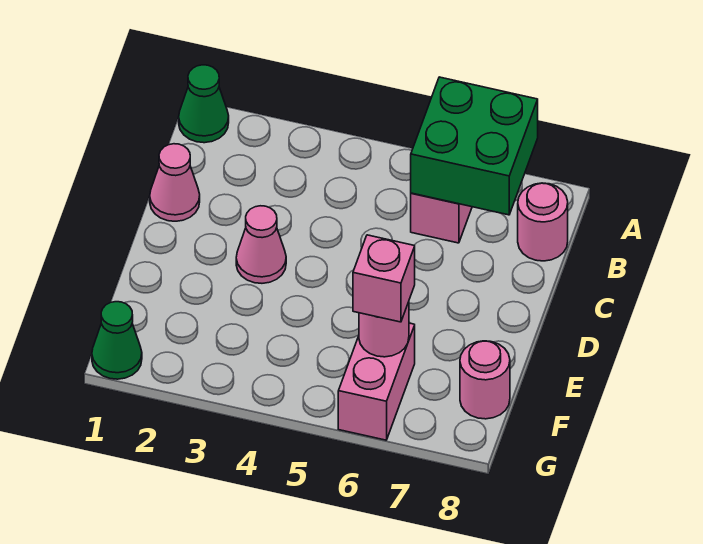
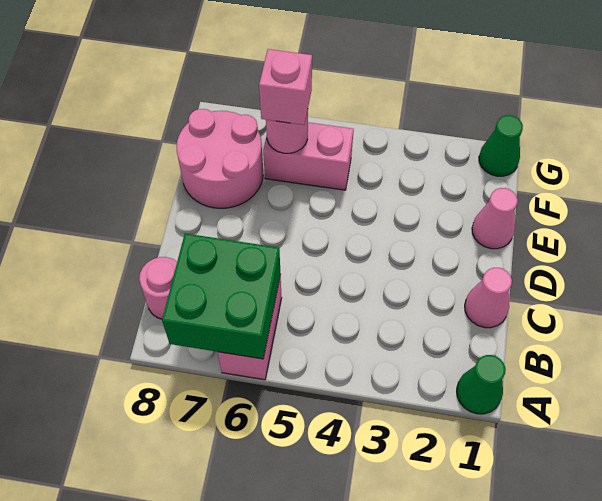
pink 1x1 cone [236,206,286,283] -> pink 1x1 cone moved to [472,188,518,249]
pink 1x2 brick [338,323,415,440] -> pink 1x2 brick turned to [263,122,354,190]
pink 1x1 round brick [460,341,510,419] -> pink 2x2 round brick [177,109,263,208]

